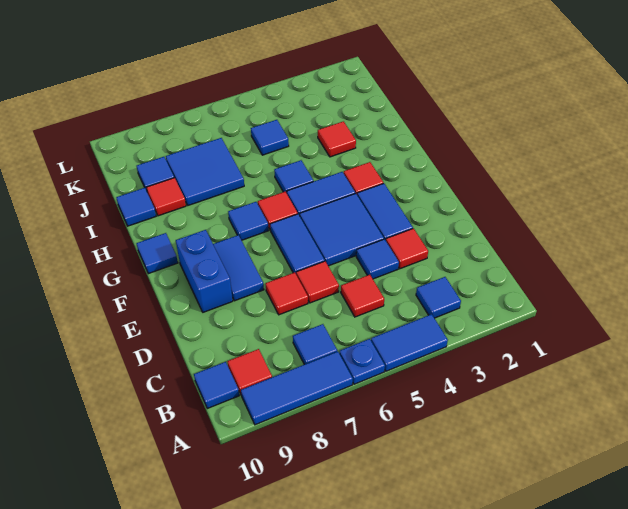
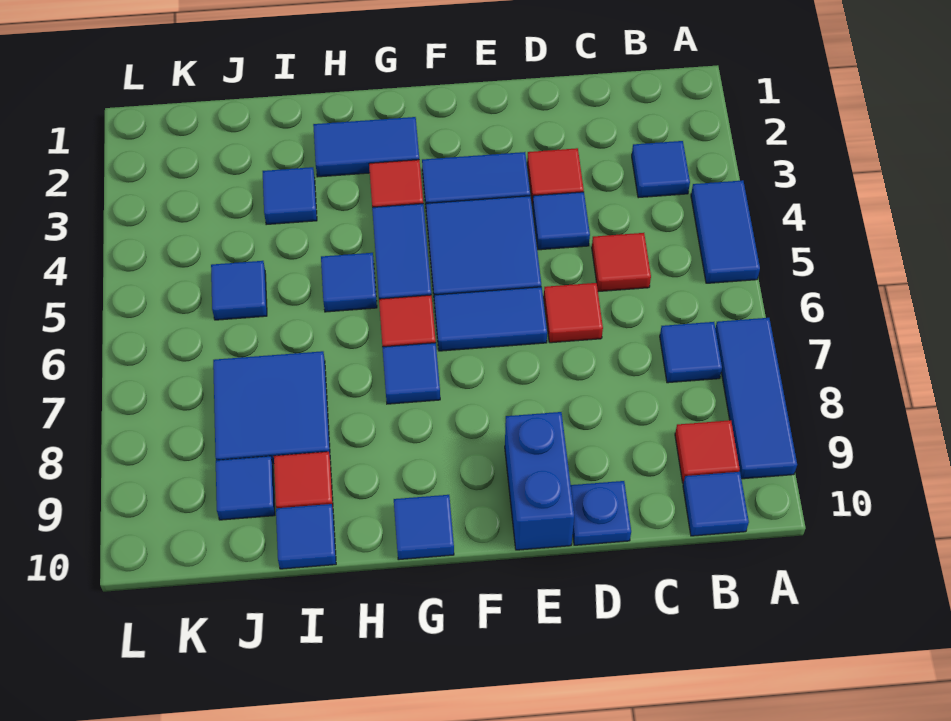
blue 1x1 plate [339,339,385,384] -> blue 1x1 plate moved to [571,481,631,545]
red 1x1 tile [266,272,308,315] -> none
blue 1x2 tile [213,235,264,301] -> blue 1x2 tile moved to [313,117,419,177]
blue 1x2 brick [176,230,233,312] -> blue 1x2 brick turned to [505,412,574,550]
red 1x1 tile [318,121,356,157] -> blue 1x1 tile [263,167,317,225]

